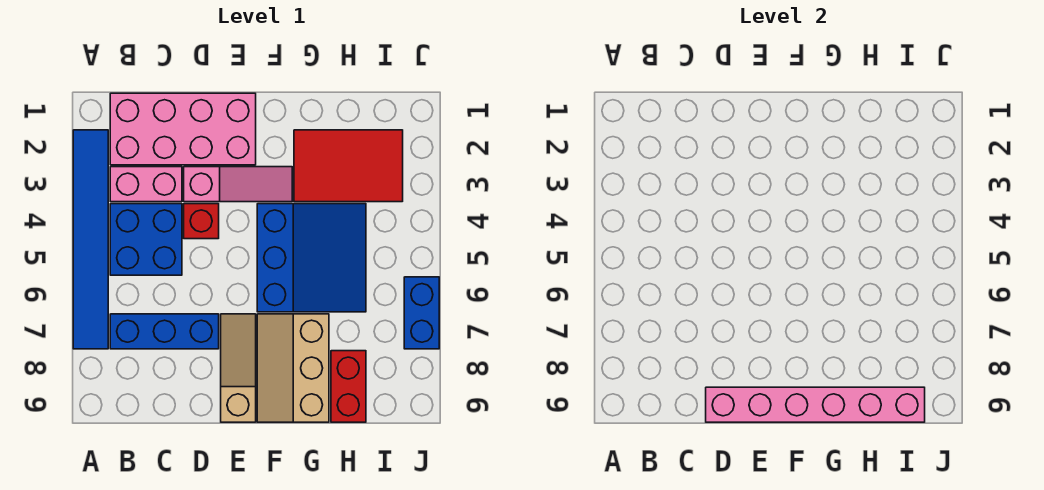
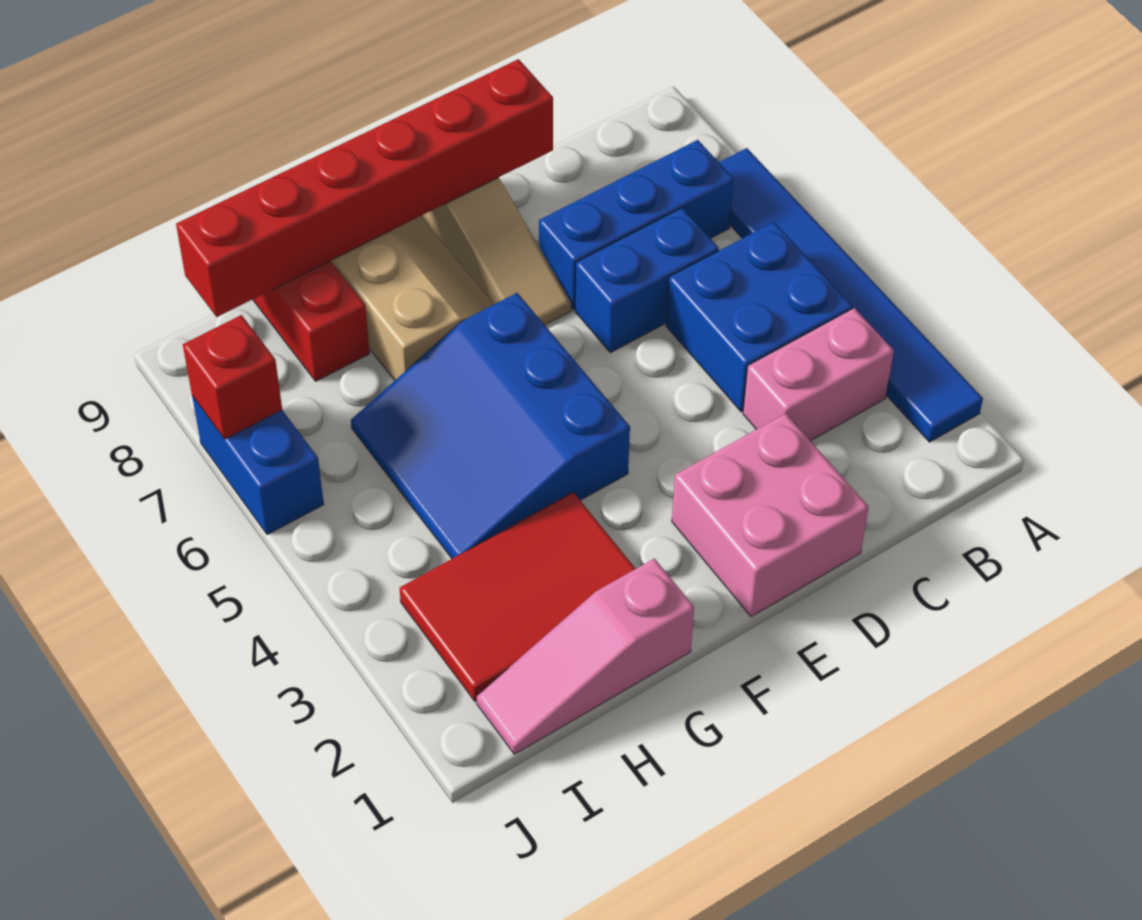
pink 2x4 brick [110,93,256,165] -> pink 2x2 brick [672,414,869,617]
none -> blue 1x2 brick [575,208,719,353]
pink 1x3 slope [184,167,292,202] -> pink 1x3 slope moved to [476,559,694,754]
red 1x1 brick [184,204,219,239] -> red 1x1 brick moved to [183,315,282,439]
pink 1x6 brick [706,387,925,422] -> red 1x6 brick [176,59,553,317]

